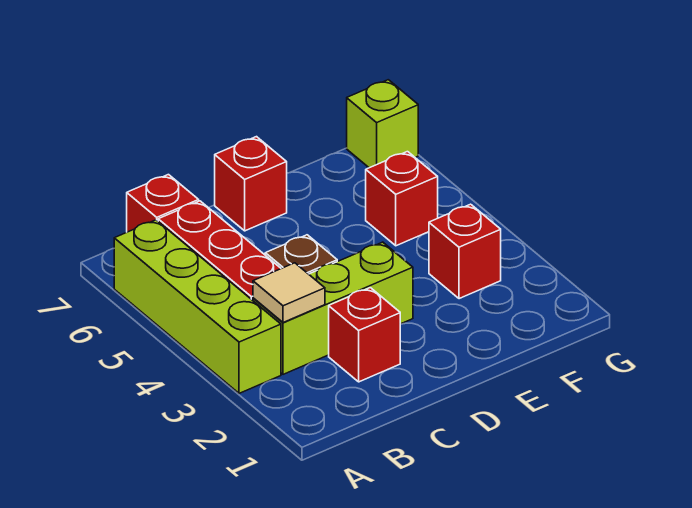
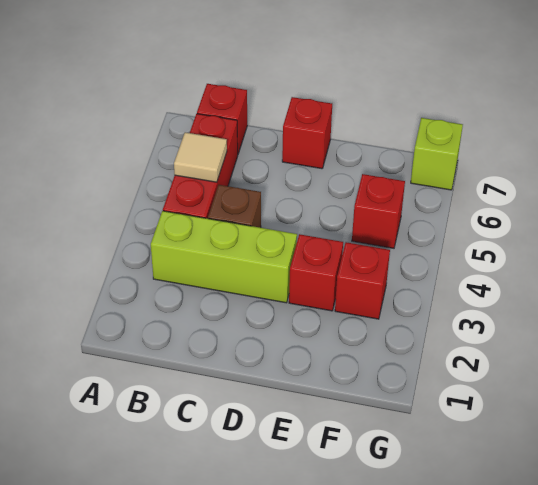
lime 1x4 brick [114,220,281,393] -> none
tan 1x1 tile [253,263,325,323] -> tan 1x1 tile moved to [174,132,227,182]
red 1x1 brick [329,288,400,382] -> red 1x1 brick moved to [289,234,343,311]

